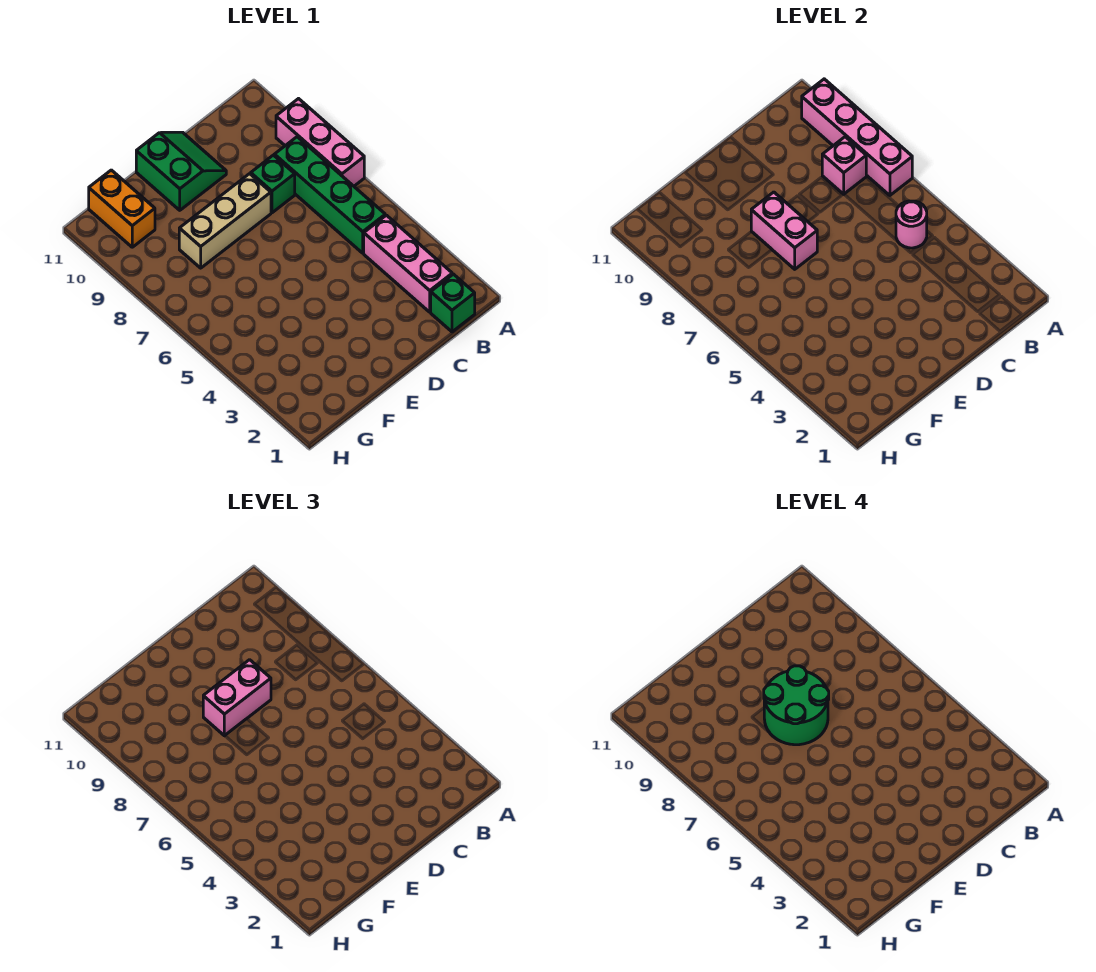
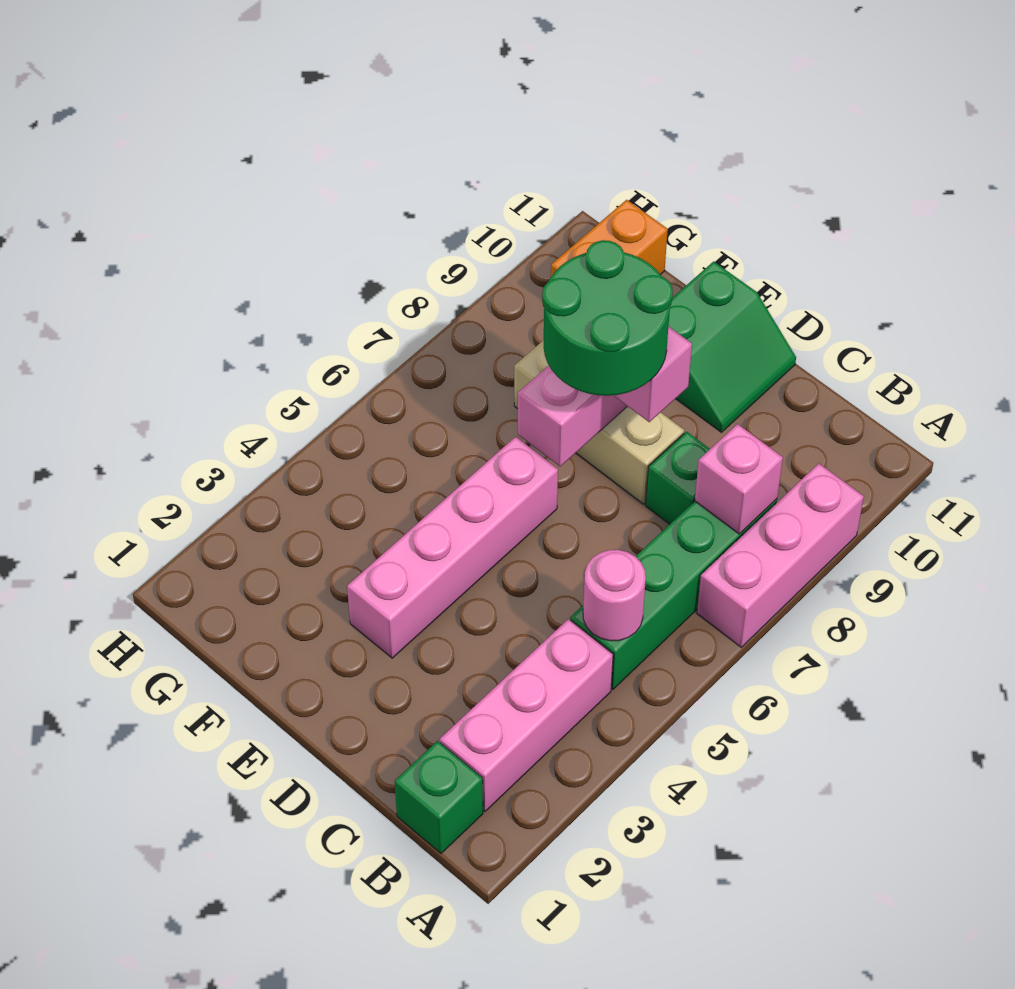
pink 1x4 brick [802,79,912,195] -> pink 1x4 brick moved to [347,437,558,658]

